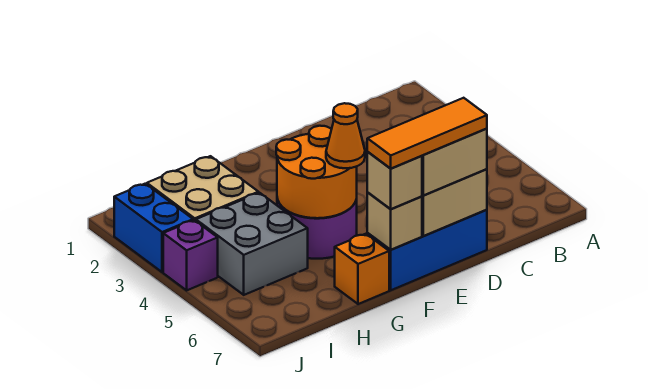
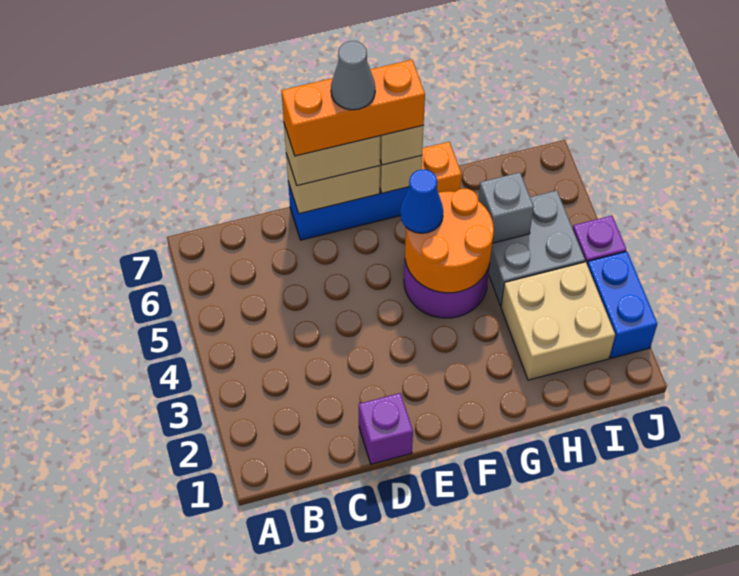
none -> purple 1x1 brick [359,393,413,464]
orange 1x3 tile [367,98,487,169] -> orange 1x3 brick [281,60,425,156]
none -> grey 1x1 cone [331,41,375,110]
orange 1x1 cone [326,103,365,168] -> blue 1x1 cone [400,170,443,233]
none -> grey 1x1 brick [478,172,534,243]

